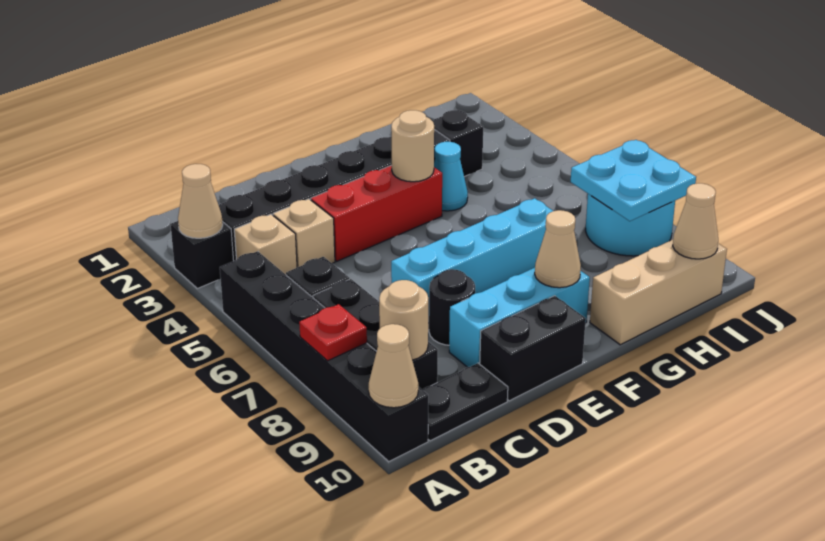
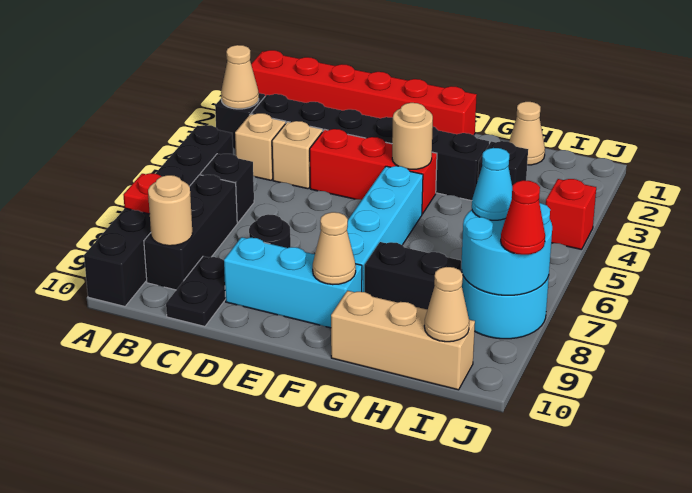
none -> red 1x6 brick [251,50,477,135]
tan 1x1 cone [369,324,418,408] -> tan 1x1 cone moved to [509,102,545,165]
black 1x2 plate [423,363,508,441] -> black 1x2 plate turned to [166,256,226,326]
cyan 1x4 brick [391,198,553,323] -> cyan 1x4 brick turned to [347,166,423,292]
black 1x2 brick [480,296,586,401] -> black 1x2 brick moved to [365,242,461,310]
cyan 1x1 cone [434,142,468,211] -> cyan 1x1 cone moved to [472,148,512,220]
cyan 2x2 plate [571,140,696,221] -> cyan 2x2 round brick [461,203,552,295]
none -> red 1x1 brick [546,179,596,250]
none -> red 1x1 cone [501,180,545,255]

